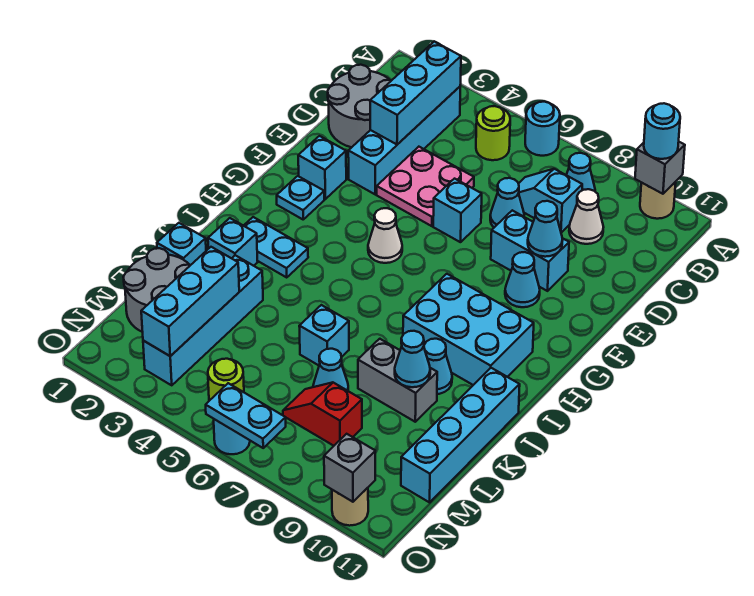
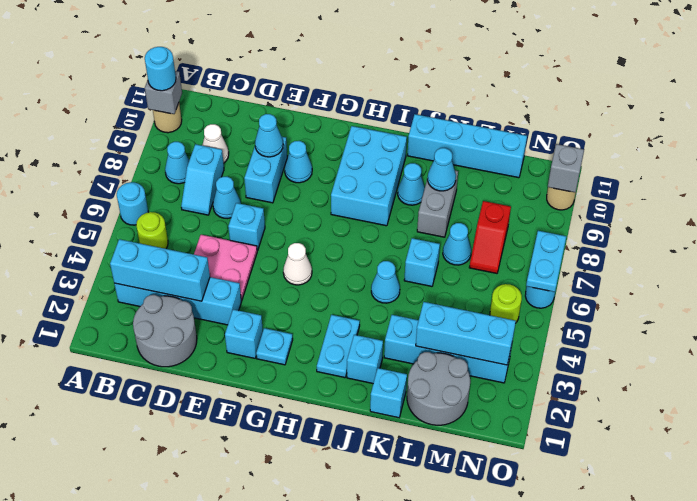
none -> cyan 1x1 cone [371,261,400,303]

